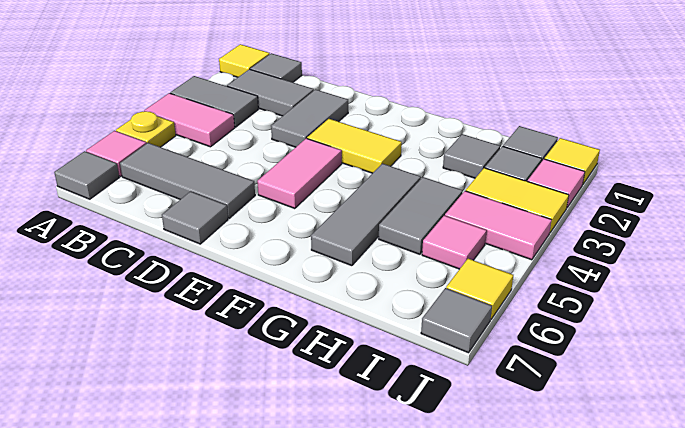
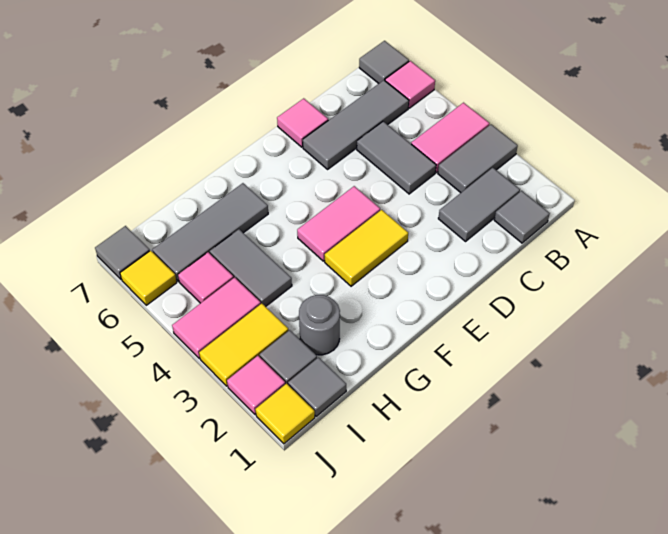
yellow 1x1 tile [219,44,270,77] -> none
yellow 1x1 plate [116,111,176,147] -> none
grey 1x2 tile [271,89,348,147] -> grey 1x2 tile moved to [357,121,436,194]
grey 1x1 tile [162,191,228,244] -> pink 1x1 tile [277,98,328,147]
pink 1x2 tile [257,138,342,209] -> pink 1x2 tile turned to [297,186,380,261]
grey 1x3 tile [311,164,421,266] -> grey 1x3 tile turned to [152,183,268,281]
grey 1x1 tile [443,134,500,178] -> grey 1x1 round brick [299,295,340,355]

